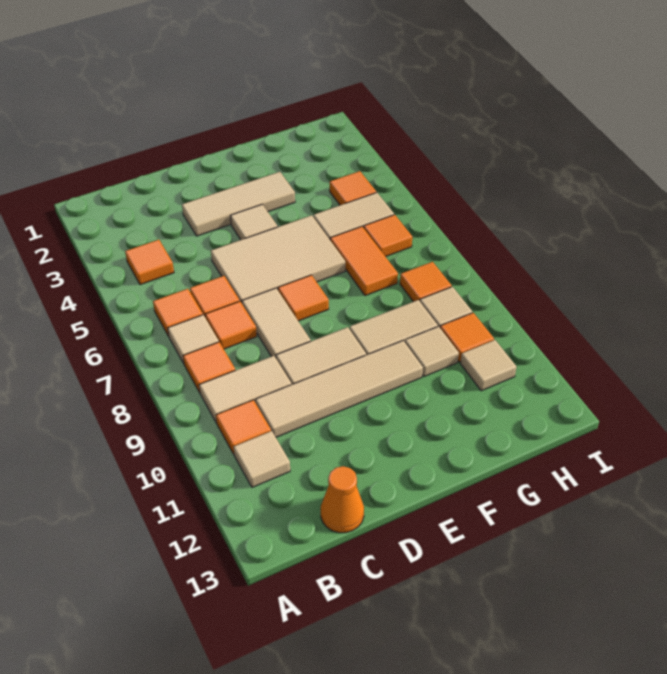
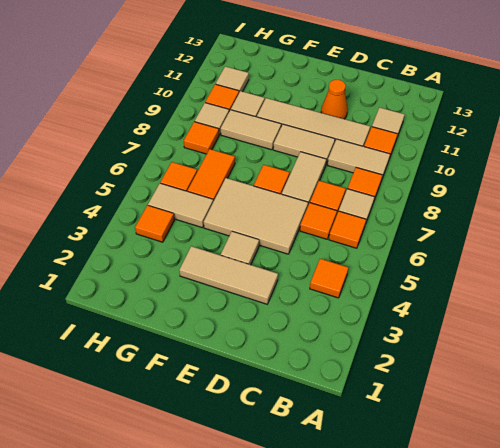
orange 1x1 cone [321,466,364,533] -> orange 1x1 cone moved to [321,80,348,119]

